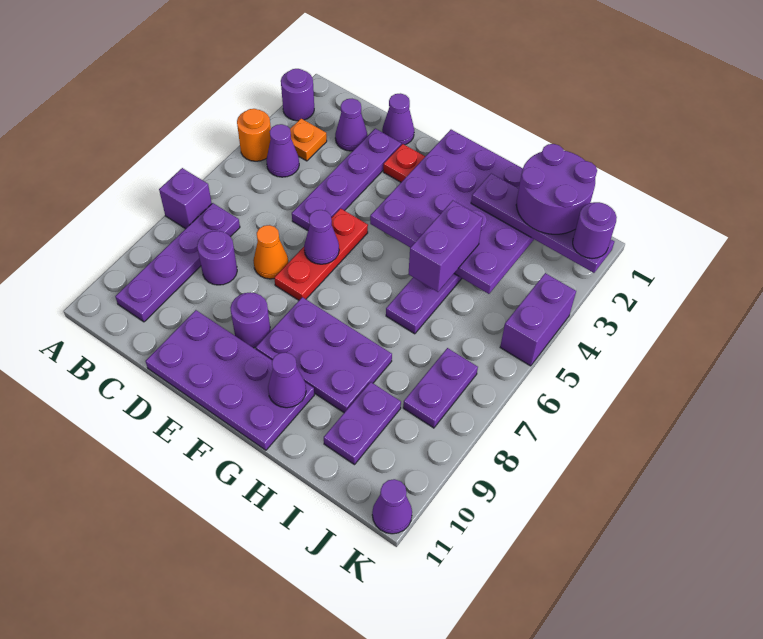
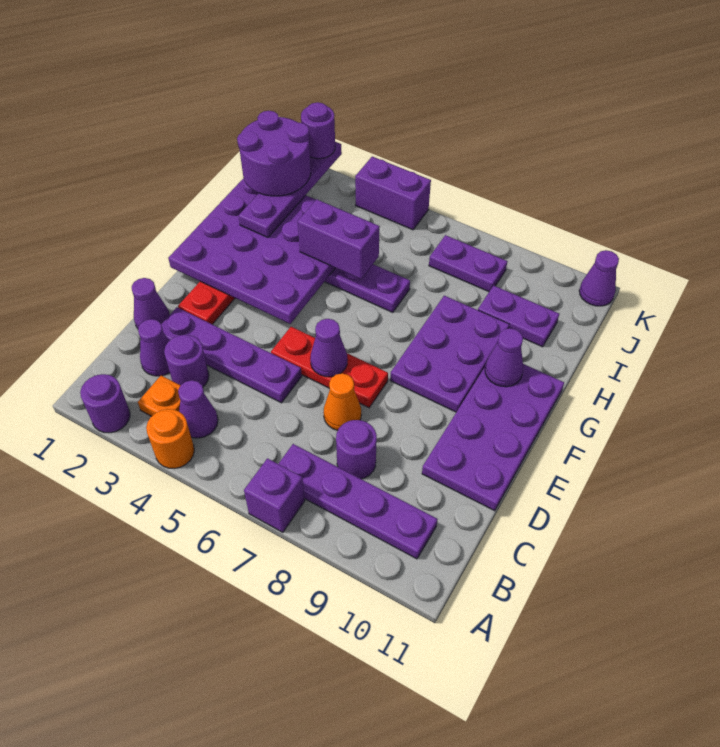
purple 1x1 round brick [230,292,271,348] -> purple 1x1 round brick moved to [164,335,209,387]

